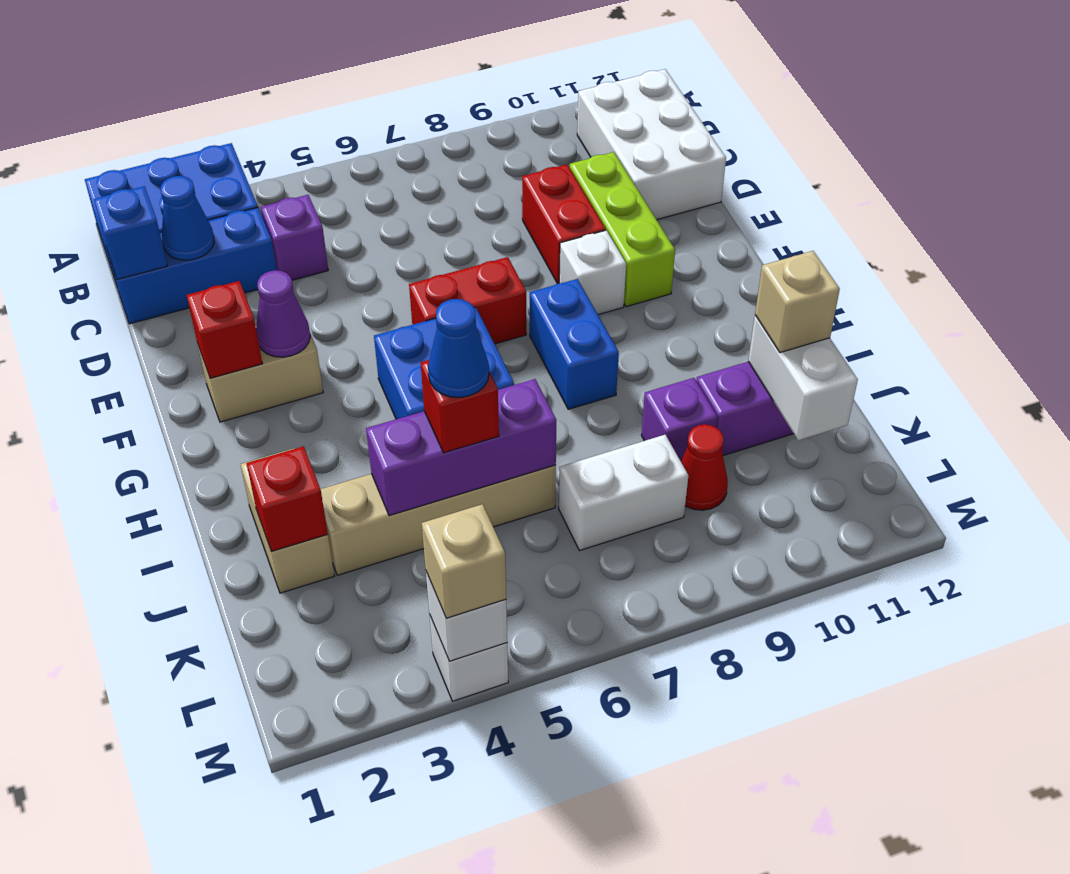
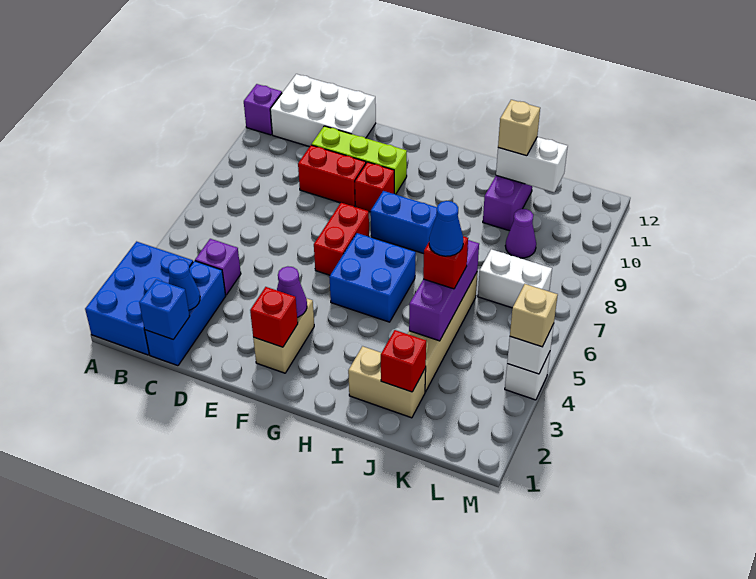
white 1x1 brick [559,230,626,315] -> red 1x1 brick [355,162,394,212]
purple 1x1 brick [641,378,717,461] -> purple 1x1 brick moved to [244,84,282,135]
white 1x2 brick [559,435,688,551] -> white 1x2 brick turned to [478,249,552,308]
red 1x1 cone [681,424,728,510] -> purple 1x1 cone [505,209,536,258]

